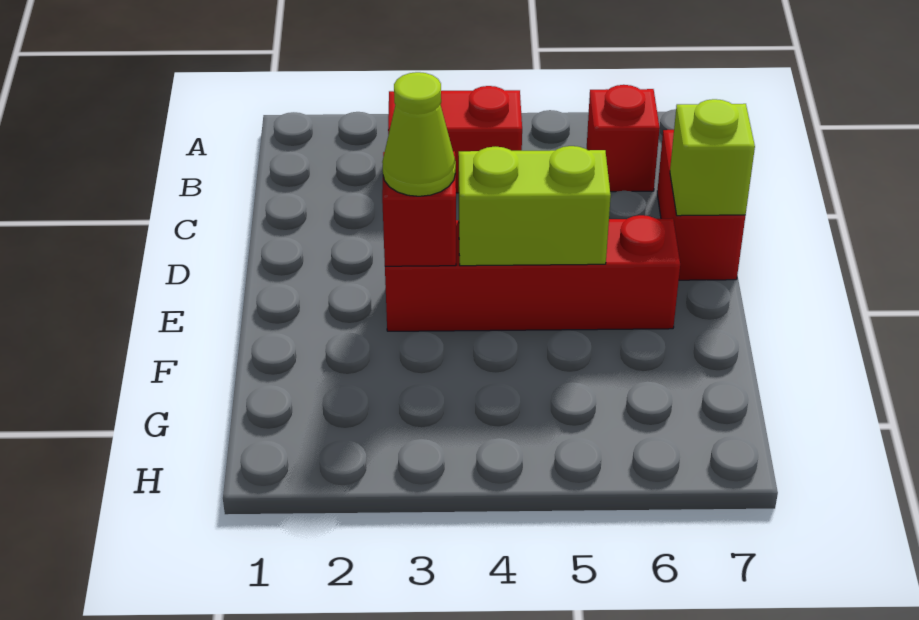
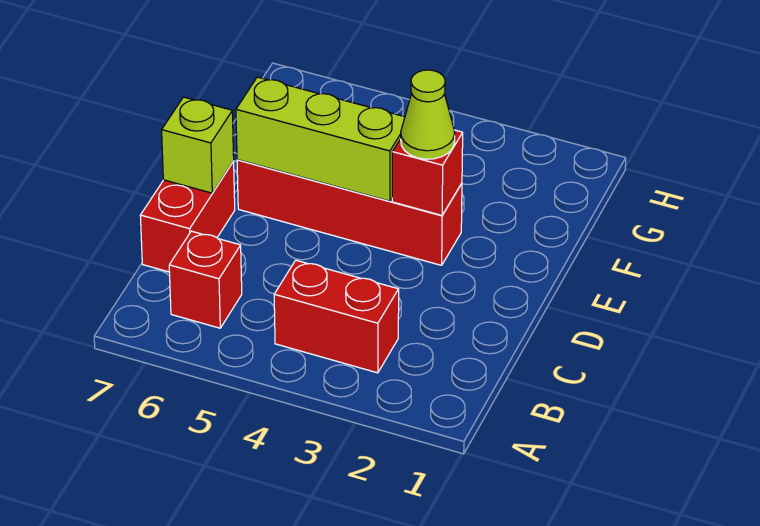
lime 1x2 brick [459,146,611,266] -> lime 1x3 brick [236,77,405,201]

